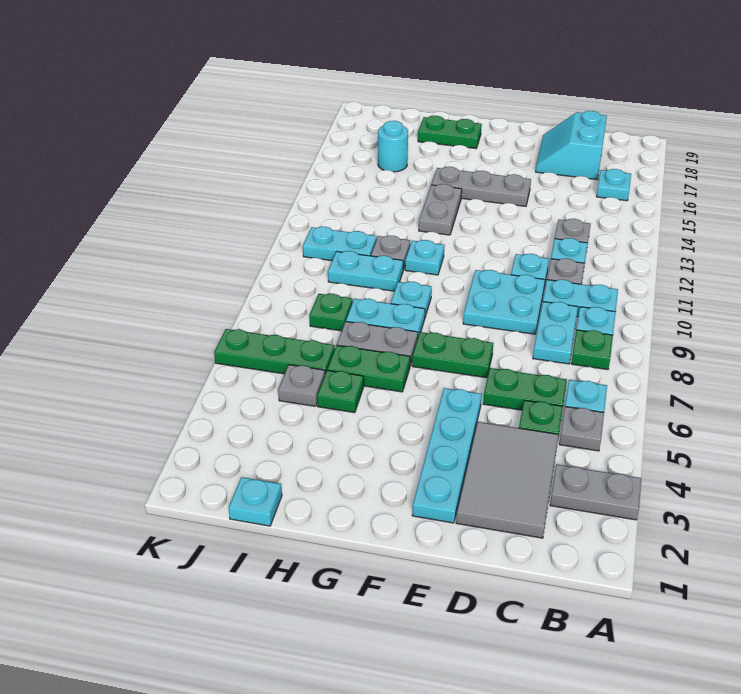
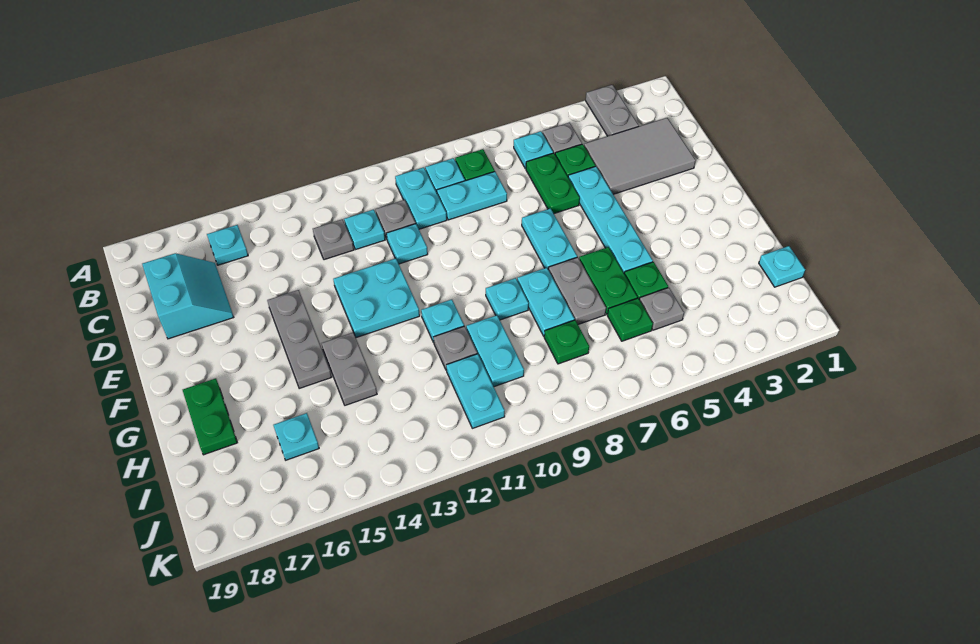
cyan 2x2 slope [536,111,607,179] -> cyan 2x2 slope turned to [142,253,234,339]
cyan 2x2 plate [463,270,545,334] -> cyan 2x2 plate moved to [333,258,420,338]
cyan 1x4 plate [412,388,482,523] -> cyan 1x4 plate turned to [568,166,653,273]
green 1x2 plate [412,332,493,378] -> cyan 1x2 plate [522,208,577,268]
grey 1x2 plate [419,184,462,235] -> grey 1x2 plate turned to [321,332,377,405]
green 1x3 plate [214,329,335,374] -> green 1x1 plate [607,298,653,341]
cyan 1x1 round brick [378,121,408,172] -> cyan 1x1 plate [273,413,319,460]

